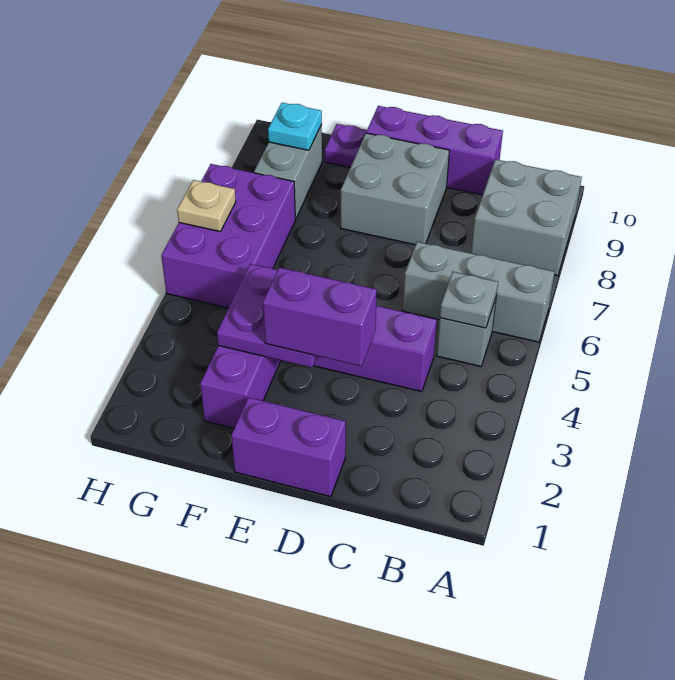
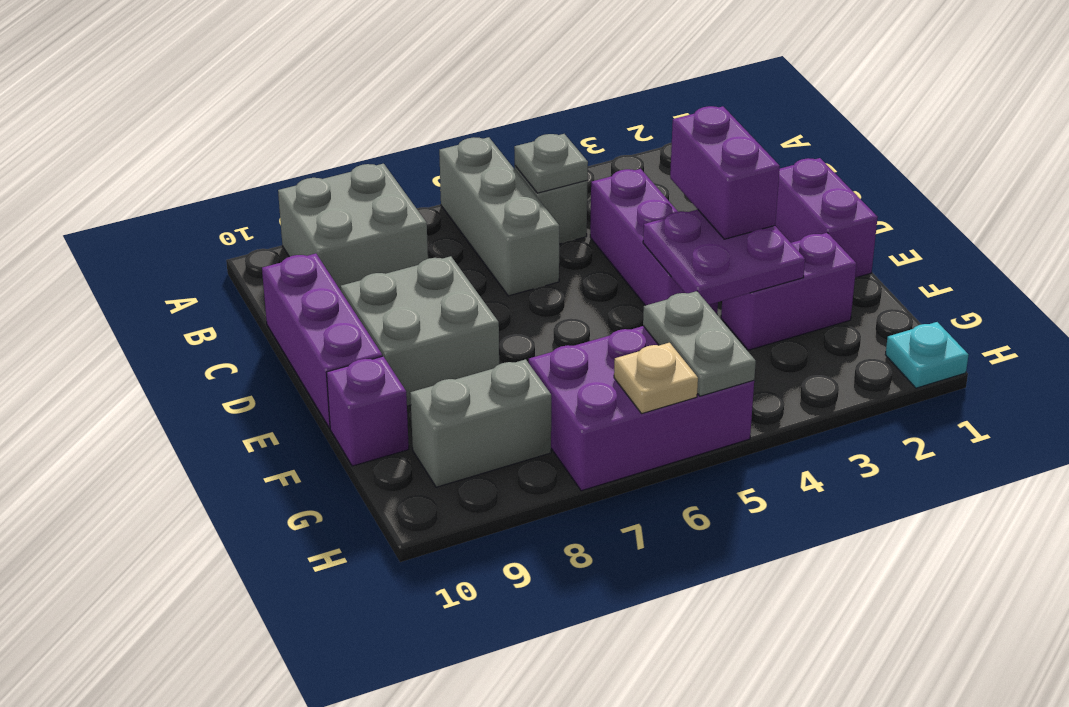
purple 1x1 plate [325,124,367,167] -> purple 1x1 brick [327,356,409,466]
none -> grey 1x2 plate [643,291,756,396]
cyan 1x1 plate [268,103,322,150] -> cyan 1x1 plate moved to [885,322,968,388]

